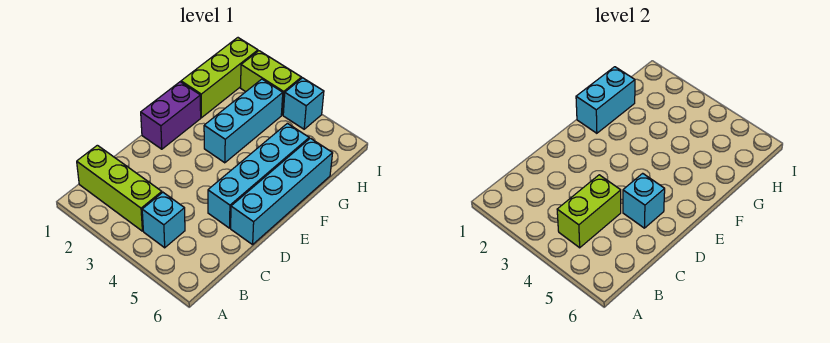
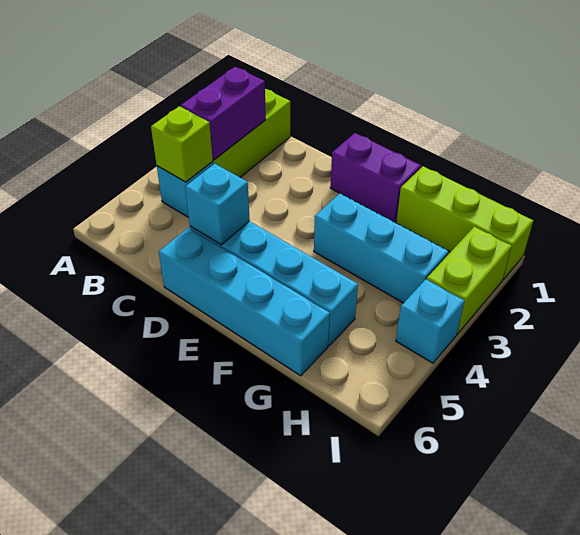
none -> purple 1x2 brick [181,67,266,160]
lime 1x2 brick [557,175,621,248] -> lime 1x1 brick [151,106,213,182]
cyan 1x2 brick [576,67,635,133] -> none

